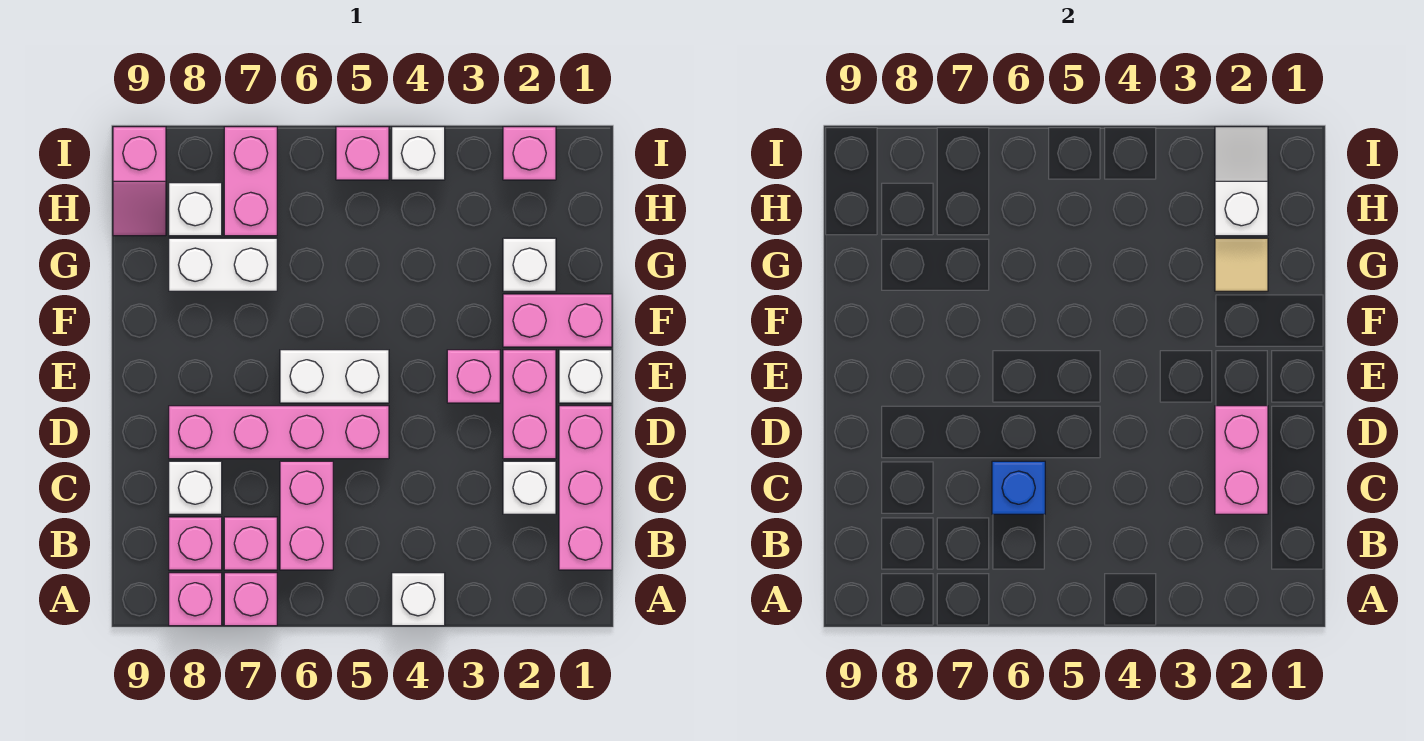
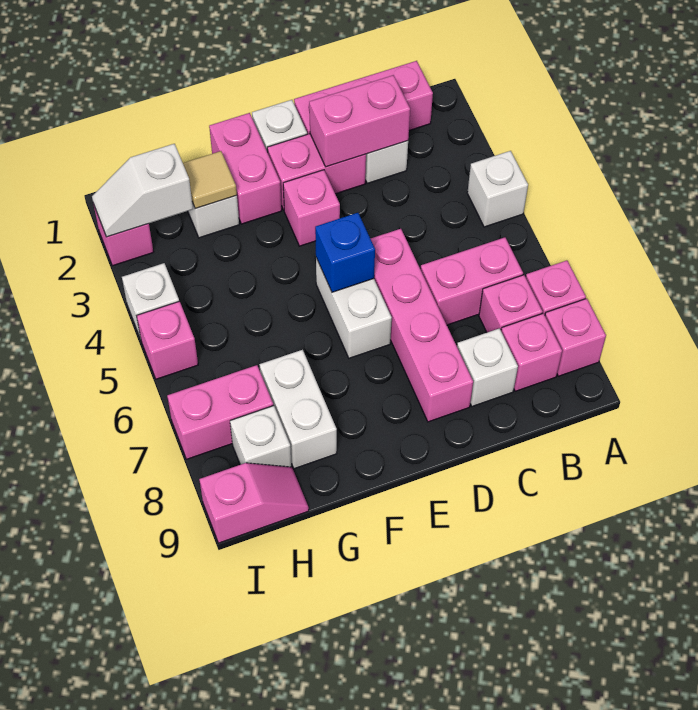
blue 1x1 brick [992,461,1045,514] -> blue 1x1 brick moved to [315,213,375,292]

